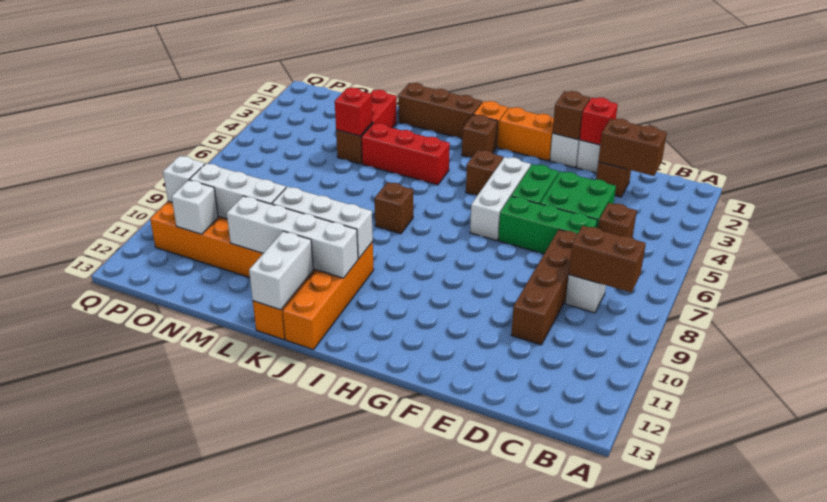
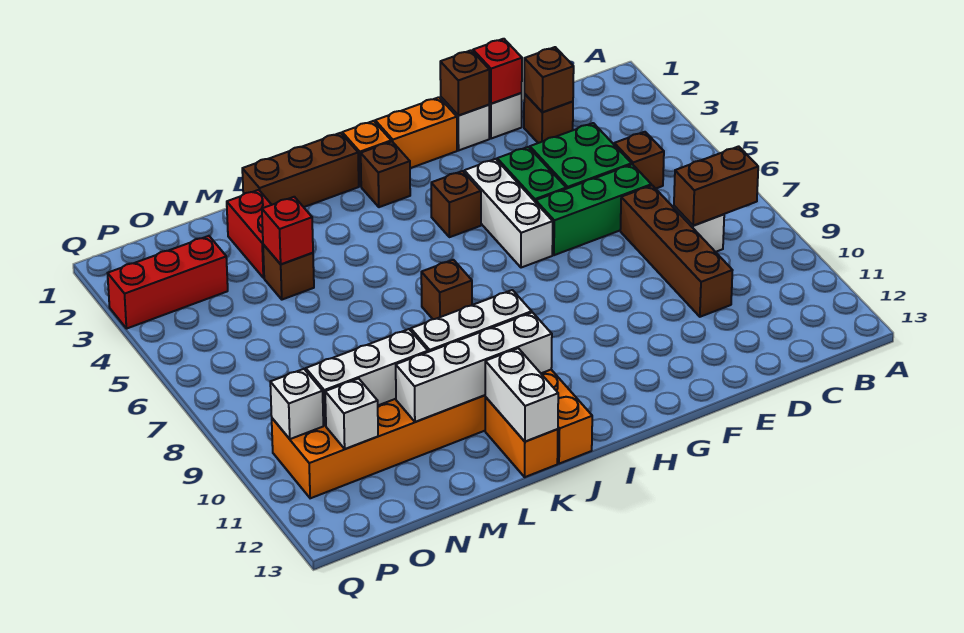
brown 1x2 brick [598,119,667,176] -> brown 1x1 brick [524,47,574,112]
red 1x3 brick [361,123,450,185] -> red 1x3 brick moved to [108,236,228,329]

